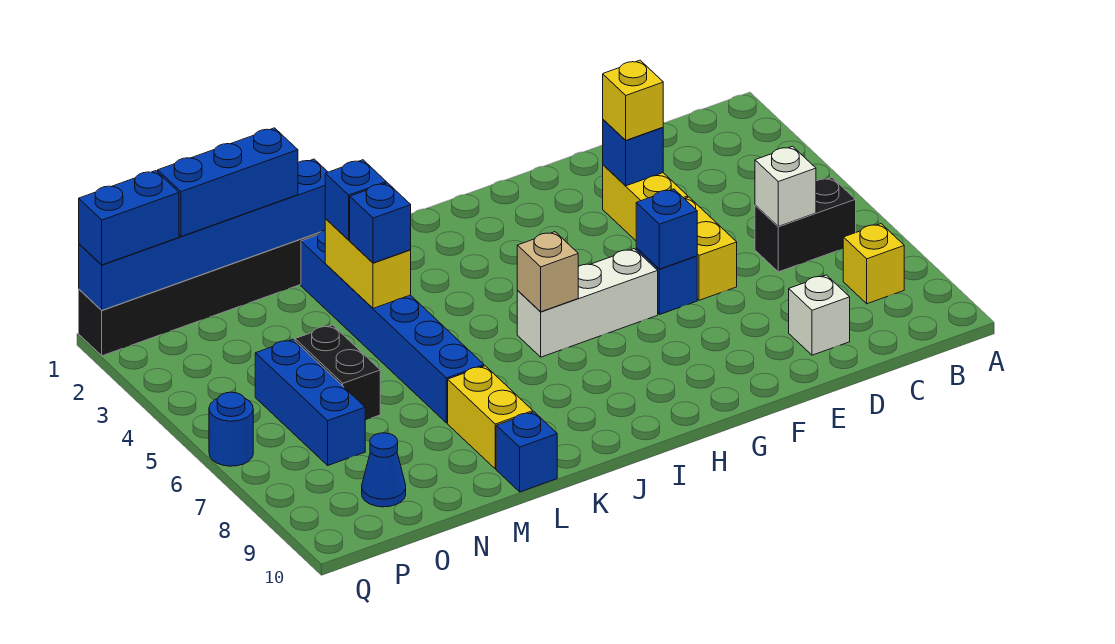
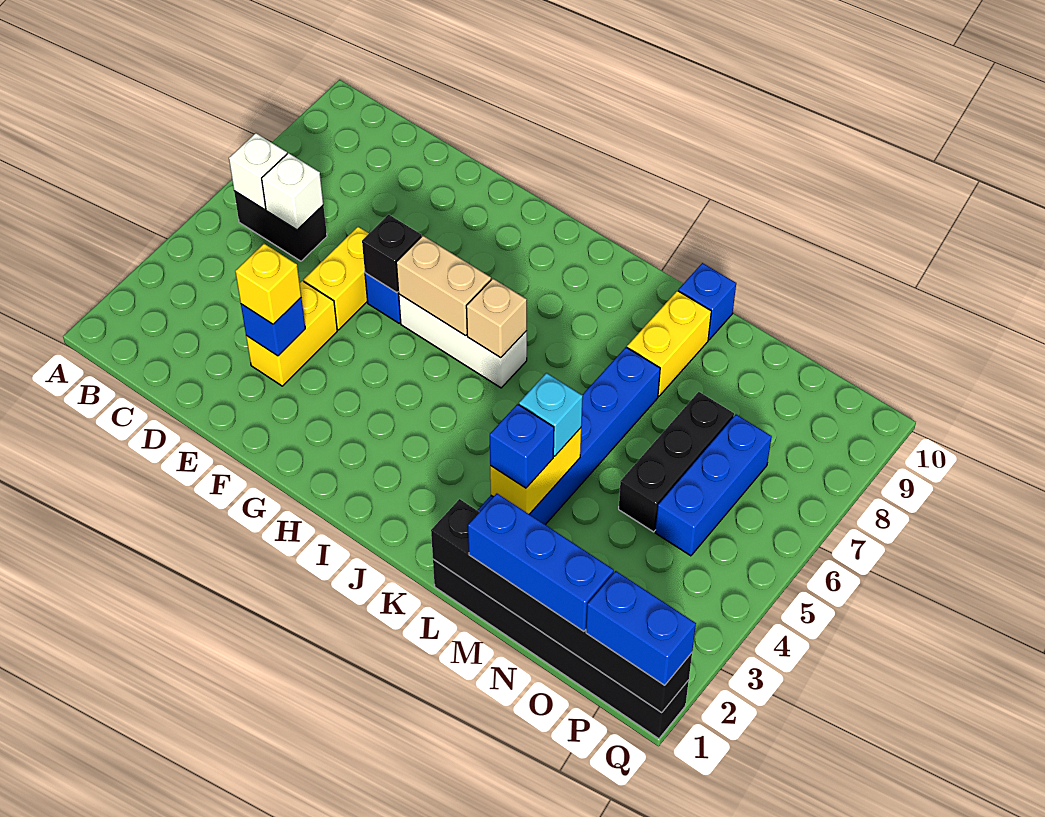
yellow 1x1 brick [843,224,904,304] -> none
white 1x1 brick [789,275,850,355] -> white 1x1 brick moved to [229,133,287,209]
blue 1x1 brick [636,189,697,269] -> black 1x1 brick [362,215,421,293]
none -> tan 1x2 brick [396,236,491,336]
blue 1x6 brick [79,159,327,310] -> black 1x6 brick [431,499,692,713]
blue 1x1 brick [350,183,411,263] -> cyan 1x1 brick [519,373,583,456]
black 1x2 brick [295,325,380,420] -> black 1x3 brick [619,392,734,532]
blue 1x1 cone [362,433,406,507] -> none
blue 1x1 round brick [209,392,253,466] -> none

